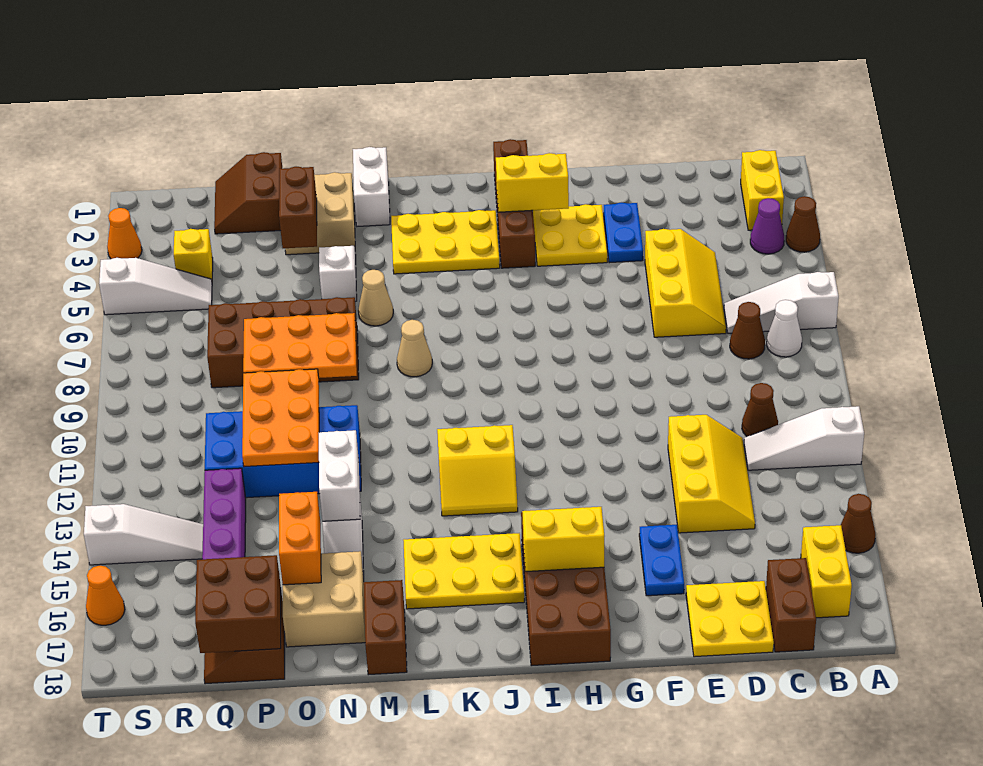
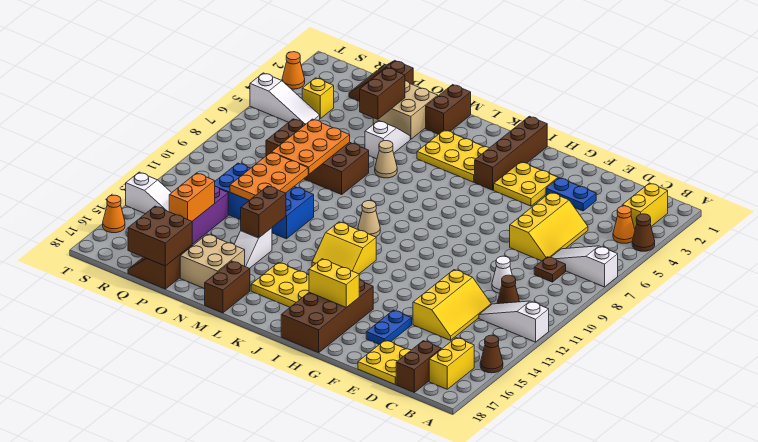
purple 1x1 cone [750,198,784,254] -> orange 1x1 cone [613,206,635,243]
white 1x1 cone [767,300,802,357] -> white 1x1 cone moved to [492,256,512,293]
brown 1x1 cone [730,302,765,359] -> brown 1x1 plate [534,257,566,282]
blue 1x2 plate [604,203,643,263] -> blue 1x2 plate turned to [546,178,596,211]
yellow 1x2 brick [496,153,569,212] -> none
tan 1x1 cone [397,320,432,377] -> tan 1x1 cone moved to [358,201,380,237]
white 1x2 brick [353,147,390,226] -> brown 1x2 brick [426,85,471,134]
orange 2x3 plate [243,313,357,378] -> orange 2x3 plate turned to [272,119,350,175]
white 1x2 brick [319,430,360,521] -> brown 1x2 brick [241,186,286,238]
orange 1x2 brick [279,492,321,585] -> orange 1x2 brick moved to [169,173,215,221]

